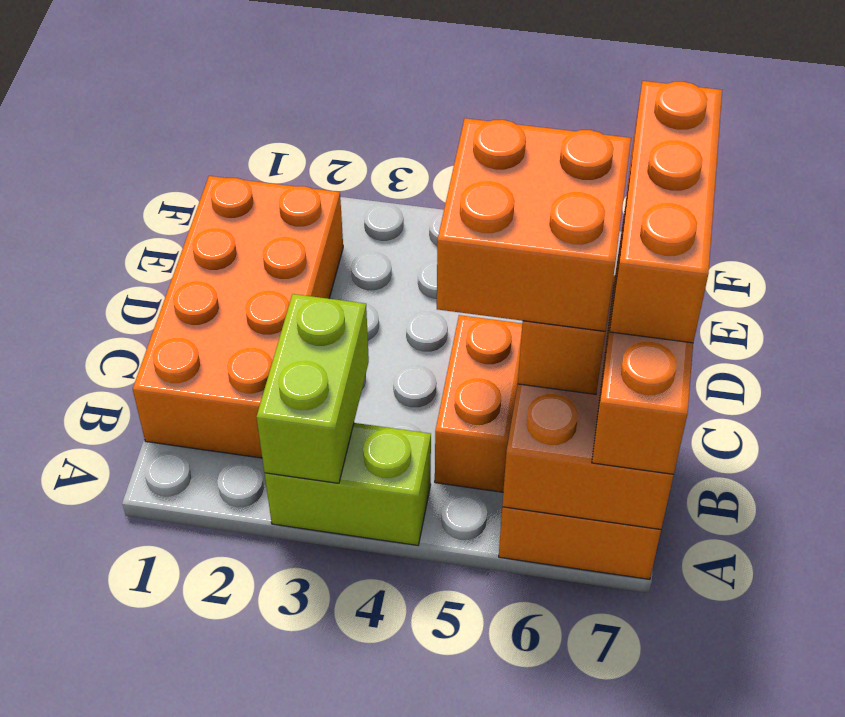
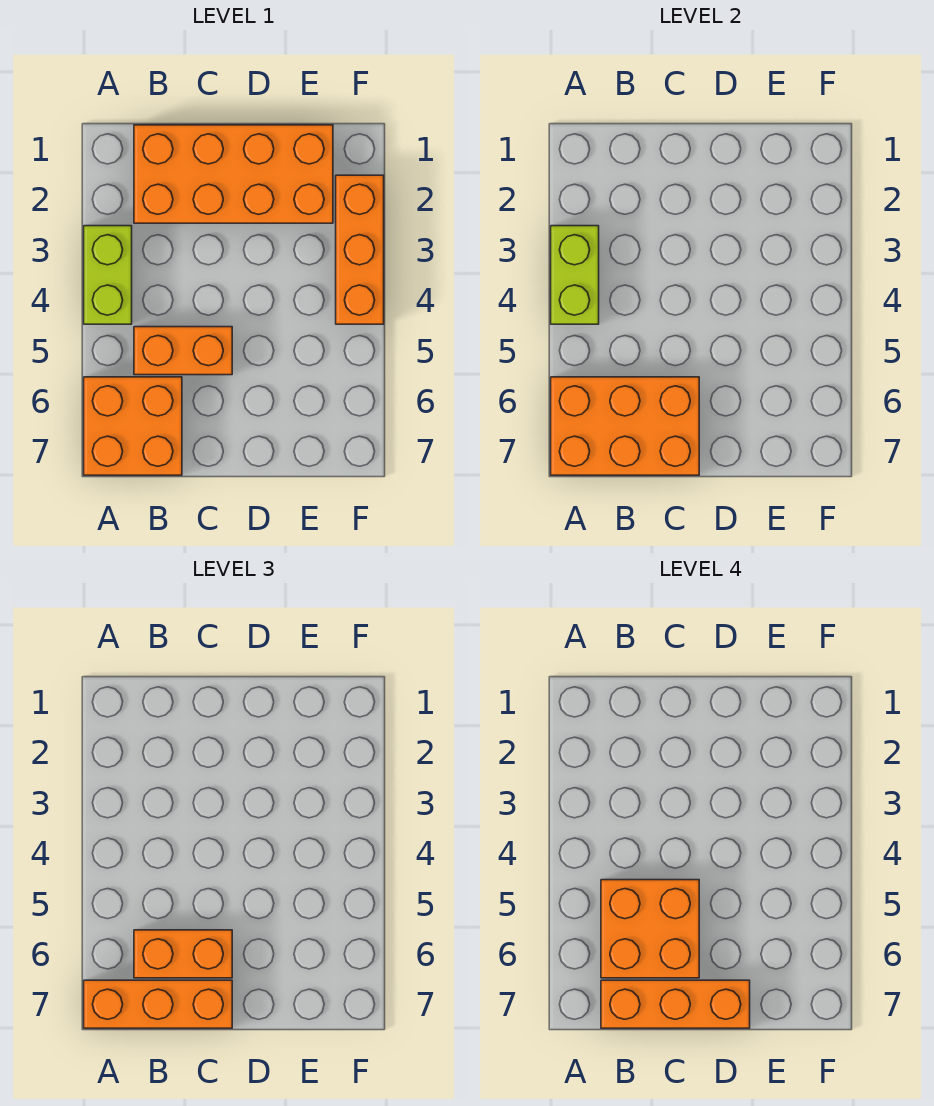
lime 1x2 brick [257,294,369,483] -> lime 1x2 brick turned to [551,226,599,324]
none -> orange 1x3 brick [336,175,384,324]

